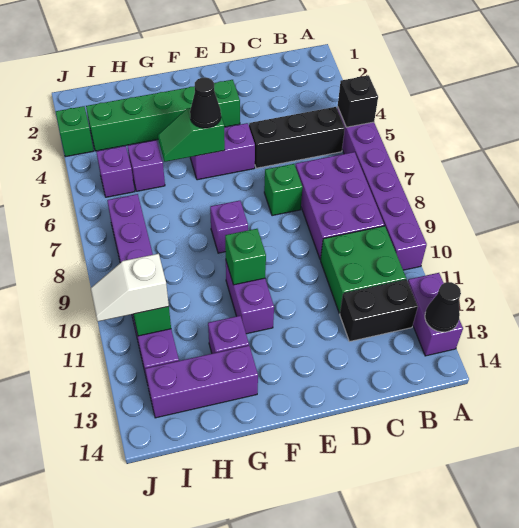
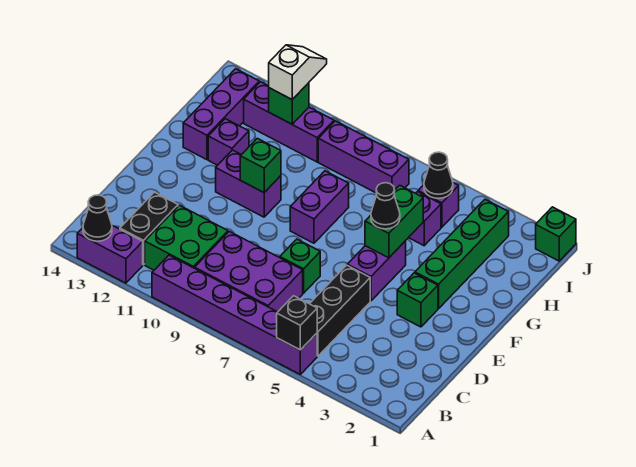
green 1x2 slope [158,108,225,162] -> green 1x2 brick [365,185,423,258]
purple 1x1 brick [210,201,248,253] -> purple 1x2 brick [290,171,349,243]
none -> black 1x1 cone [424,152,453,198]
green 1x1 brick [56,106,93,157] -> green 1x1 brick moved to [536,207,576,261]

